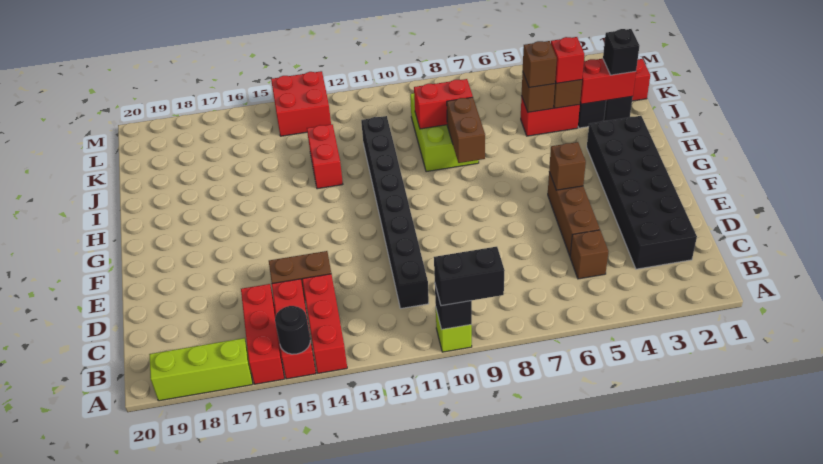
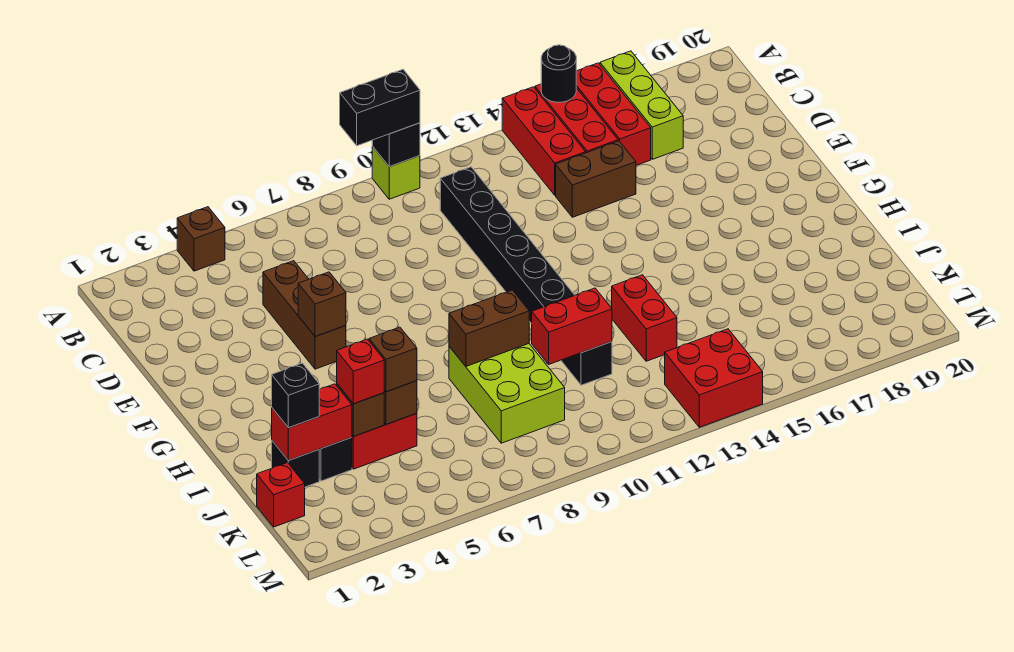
lime 1x3 brick [149,338,253,401] -> lime 1x3 brick turned to [600,51,683,159]
black 2x6 brick [587,116,697,269] -> none
brown 1x1 brick [570,230,608,279] -> brown 1x1 brick moved to [177,207,225,271]
brown 1x2 brick [447,97,485,163] -> brown 1x2 brick turned to [449,290,529,366]
red 1x2 brick [414,79,473,129] -> red 1x2 brick moved to [532,288,612,364]

